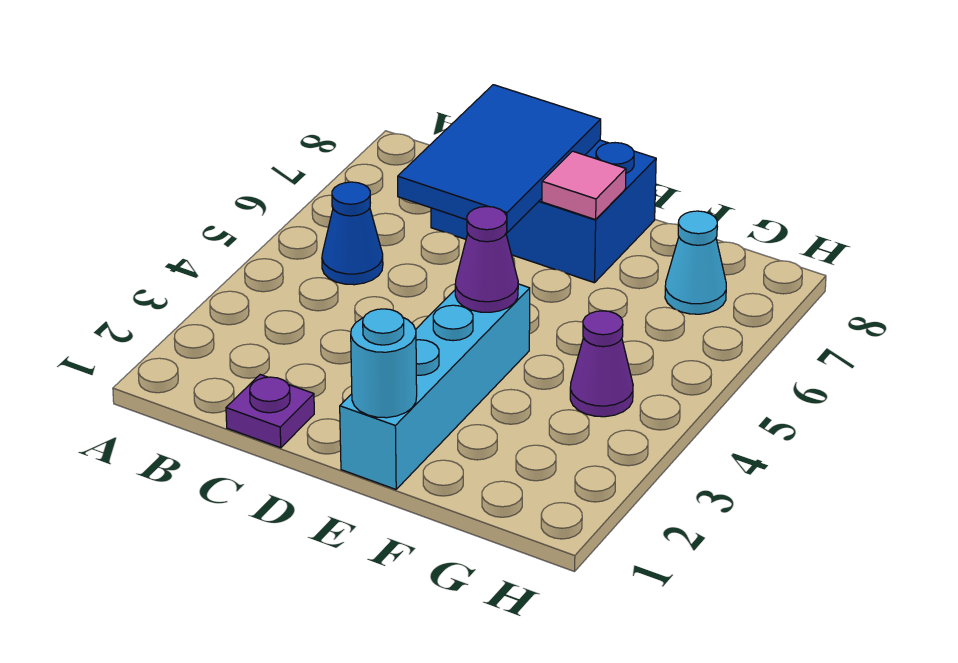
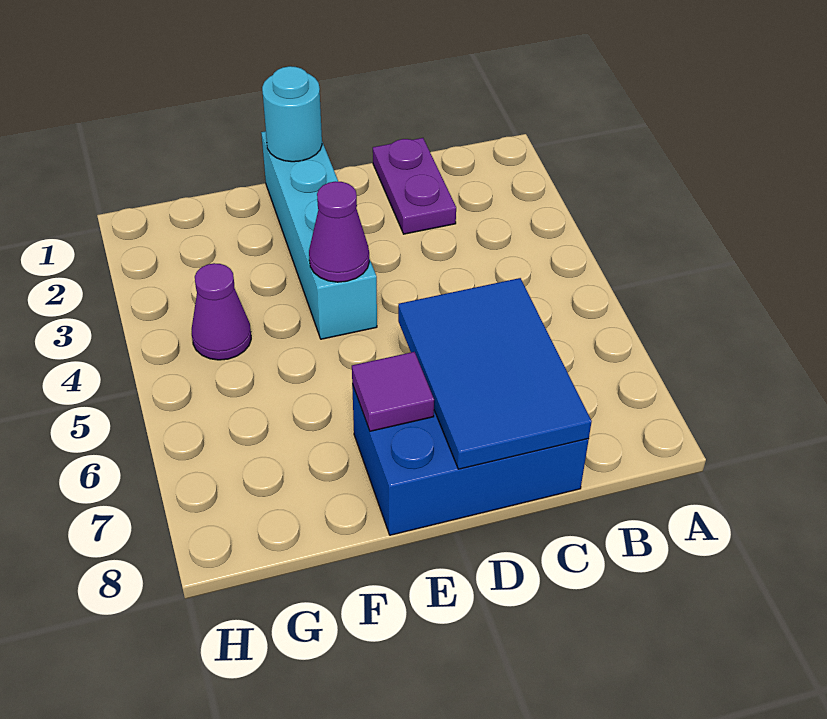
blue 1x1 cone [322,182,383,285] -> none
purple 1x1 plate [226,375,314,448] -> purple 1x2 plate [373,138,456,234]
pink 1x1 tile [542,151,626,220] -> purple 1x1 tile [352,352,434,431]
cyan 1x1 cone [665,211,726,314] -> none

